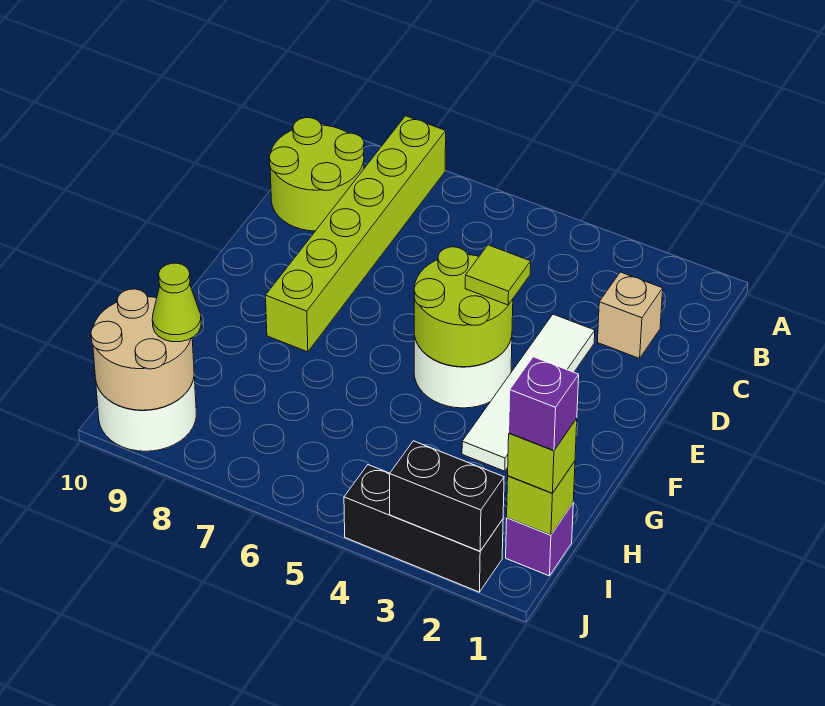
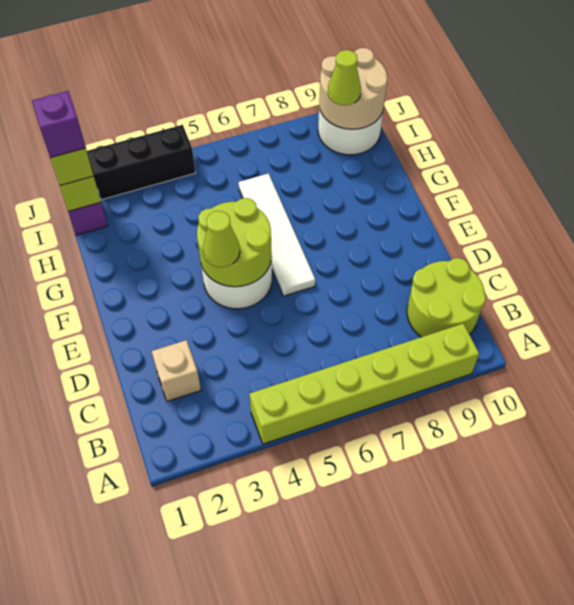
lime 1x6 brick [265,116,446,352] -> lime 1x6 brick turned to [250,324,479,444]
white 1x4 tile [462,314,595,471] -> white 1x4 tile moved to [239,174,315,296]
lime 1x1 tile [465,245,531,305] -> lime 1x1 cone [203,211,240,267]
black 1x2 brick [390,441,504,551] -> none

